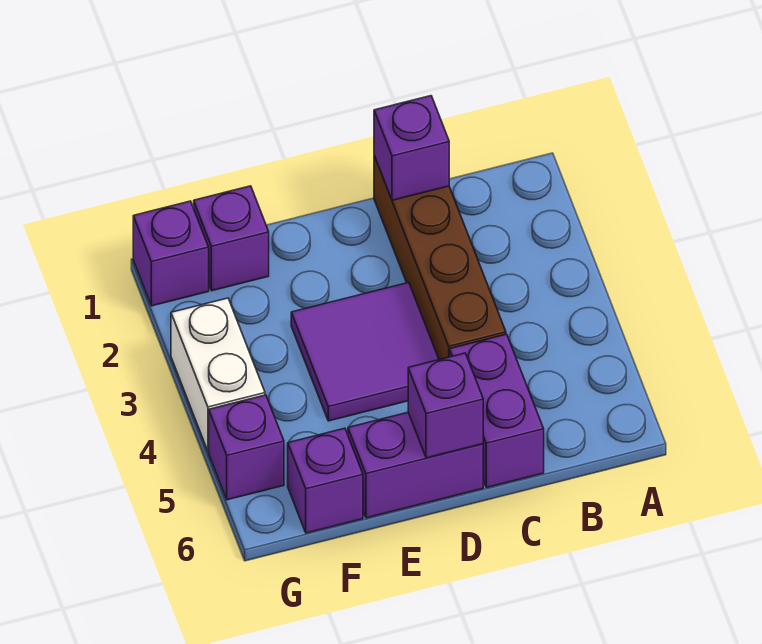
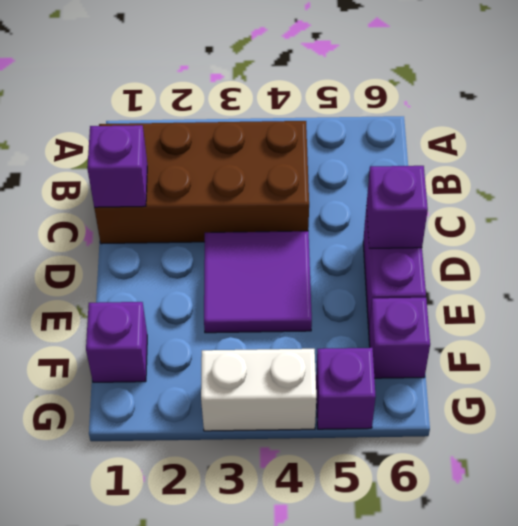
brown 1x4 brick [374,156,506,360] -> brown 2x4 brick [94,121,309,244]
purple 1x2 brick [450,334,544,488] -> none
purple 1x1 brick [133,201,209,306] -> none

